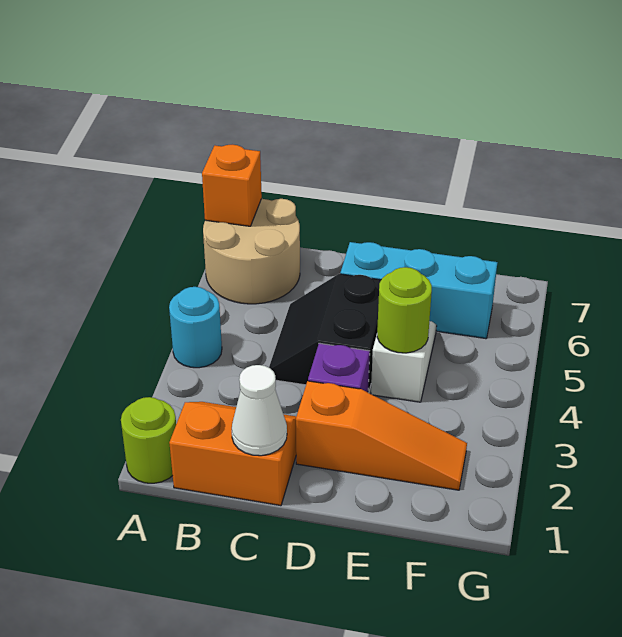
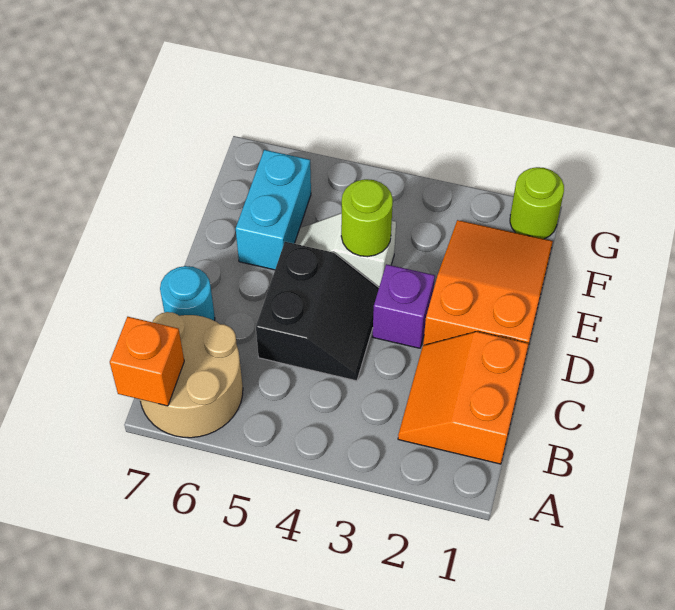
lime 1x1 round brick [121,397,176,483] -> lime 1x1 round brick moved to [510,167,564,239]
cyan 1x1 round brick [169,287,222,368] -> cyan 1x1 round brick moved to [160,266,215,321]
white 1x1 cone [232,365,287,456] -> none
black 2x2 slope [269,274,381,393] -> black 2x2 slope turned to [256,242,379,381]
orange 1x3 slope [296,381,467,490] -> orange 2x3 slope [423,220,553,359]
cyan 1x3 brick [340,242,497,339] -> cyan 1x2 brick [236,150,311,270]

